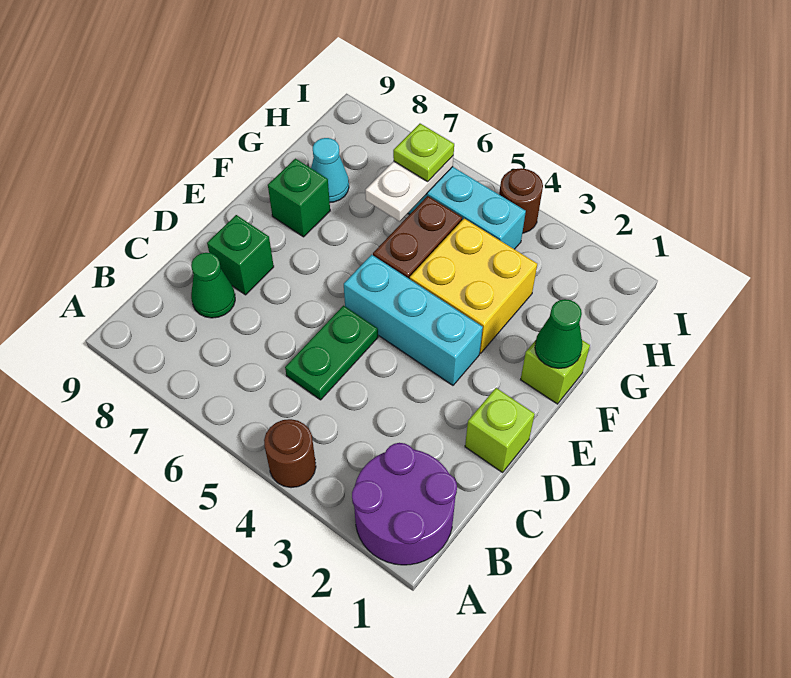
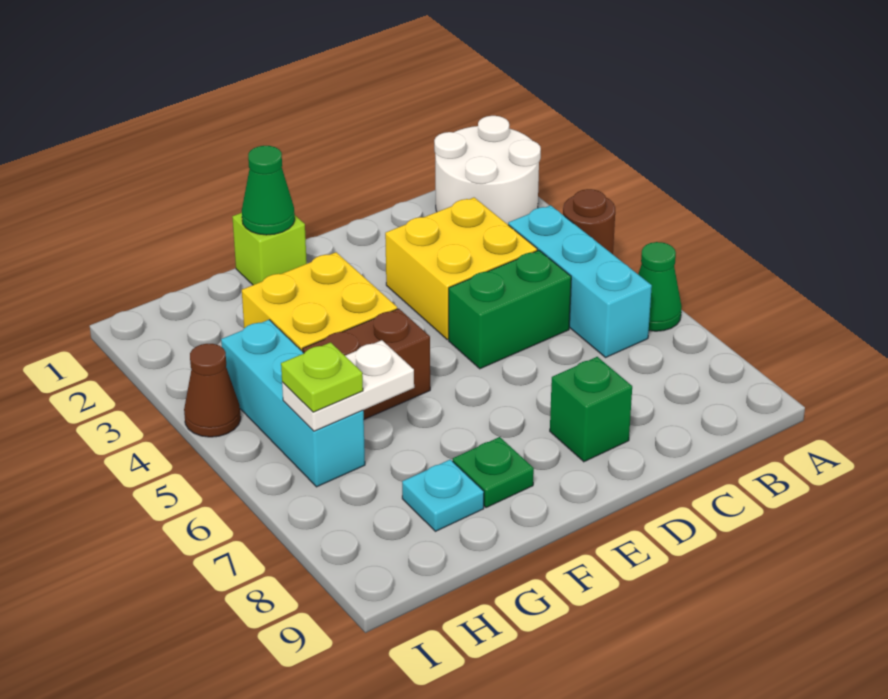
purple 2x2 round brick [352,443,457,565] -> white 2x2 round brick [434,116,541,224]
none -> yellow 2x2 brick [385,198,537,340]
green 1x2 plate [285,306,378,400] -> green 1x2 brick [449,250,571,369]
green 1x1 cone [191,253,235,318] -> green 1x1 cone moved to [638,242,682,331]
lime 1x1 brick [465,388,535,473] -> none
cyan 1x3 brick [344,255,483,385] -> cyan 1x3 brick moved to [508,205,652,357]
green 1x1 brick [268,159,330,237] -> green 1x1 plate [453,437,534,508]
cyan 1x1 cone [311,138,349,202] -> cyan 1x1 plate [402,460,484,531]
brown 1x1 round brick [499,168,543,233] -> brown 1x1 cone [184,344,241,437]

